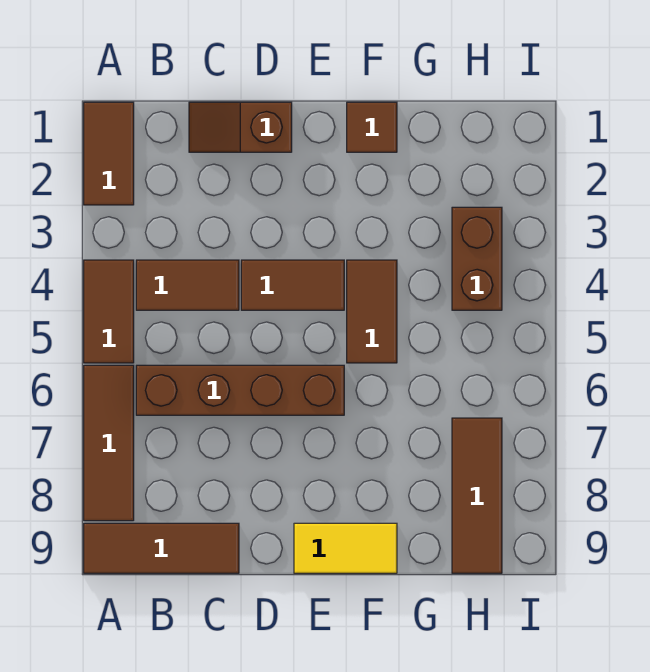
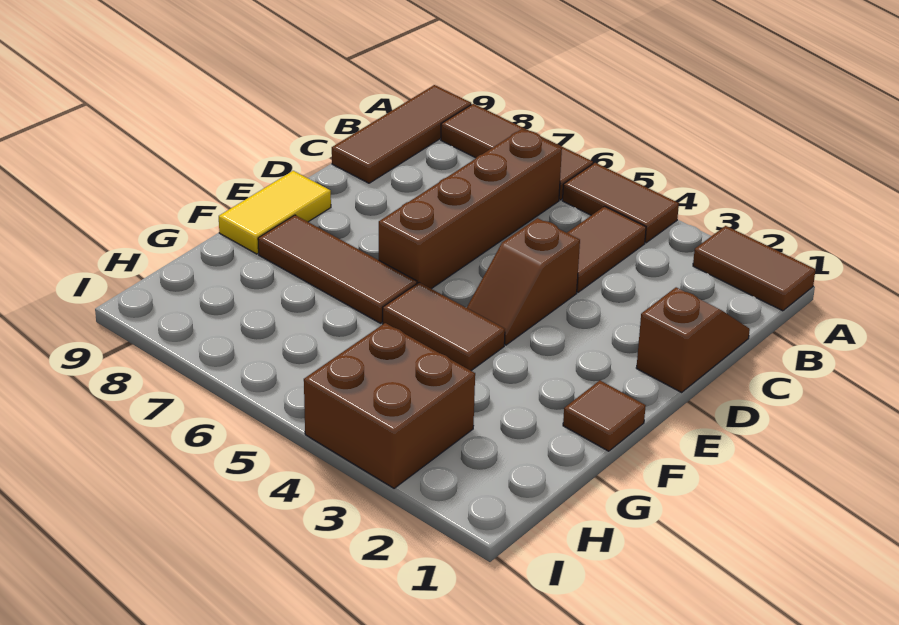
brown 1x2 tile [241,260,344,310] -> brown 1x2 slope [467,218,580,345]
brown 1x2 brick [452,207,502,310] -> brown 2x2 brick [304,323,475,488]
brown 1x3 tile [452,418,502,573] -> brown 1x3 tile moved to [258,215,417,323]

